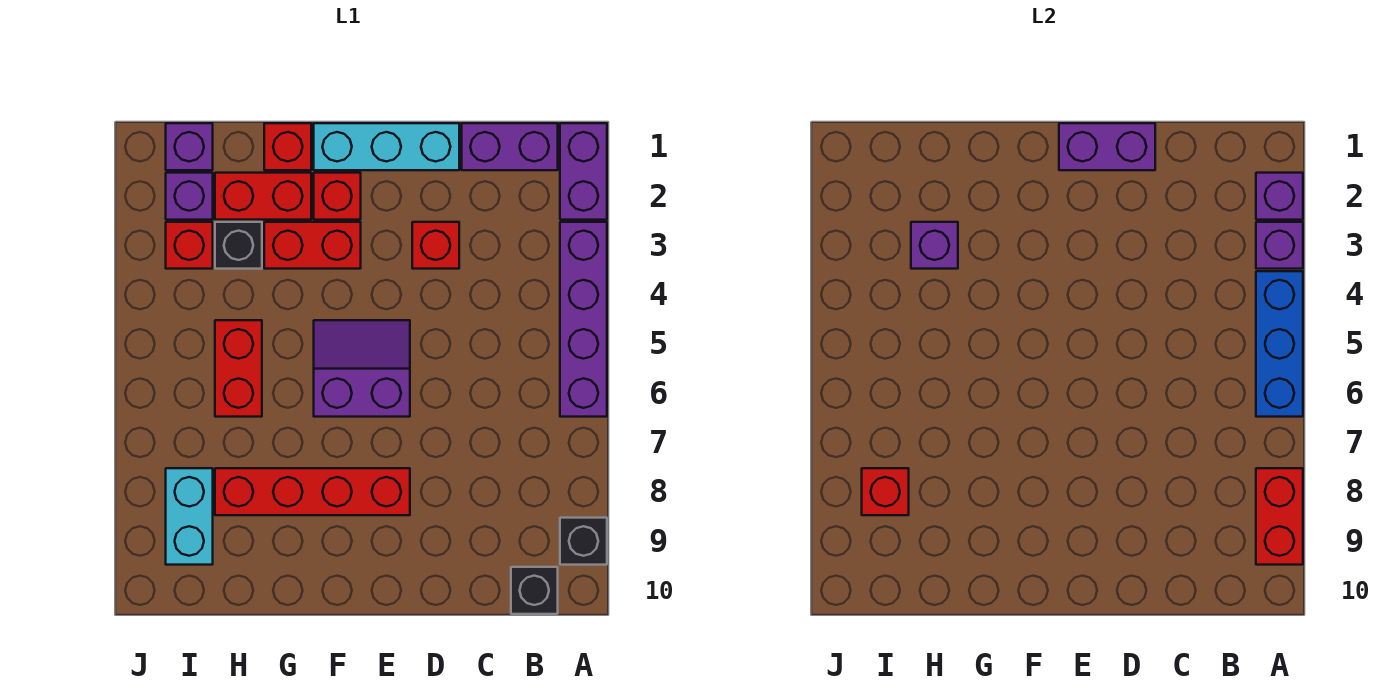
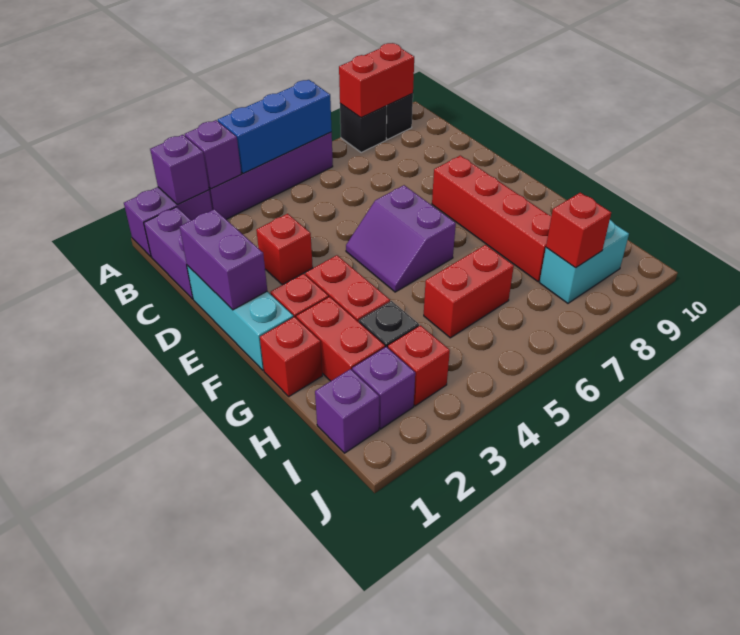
black 1x1 brick [511,567,558,614] -> black 1x1 brick moved to [340,103,387,152]
purple 1x1 brick [911,222,958,269] -> none

